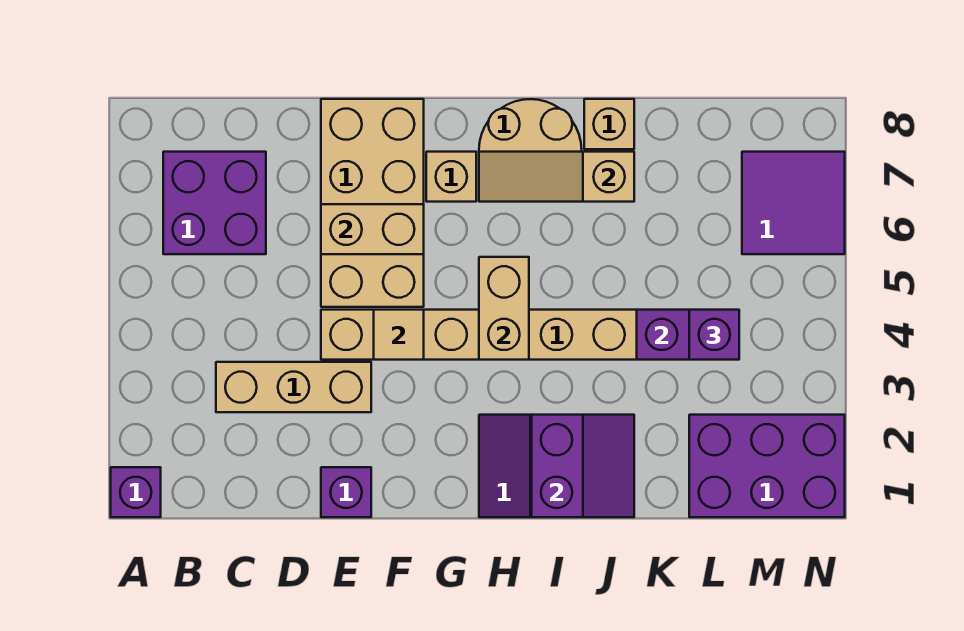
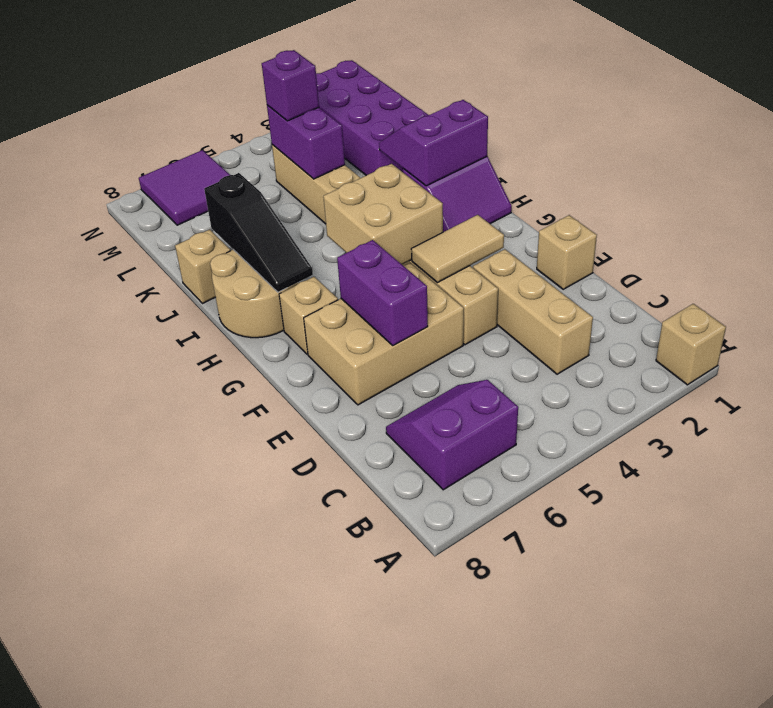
purple 1x1 brick [111,467,161,517] -> tan 1x1 brick [656,304,726,385]
purple 2x2 brick [163,152,266,254] -> purple 2x2 slope [386,380,518,490]
purple 1x1 brick [321,467,371,517] -> tan 1x1 brick [537,215,597,289]
tan 2x4 brick [321,99,424,307] -> tan 2x3 brick [304,263,464,405]
tan 1x2 brick [321,204,424,254] -> purple 1x2 brick [337,240,428,345]
tan 1x1 tile [374,310,424,360] -> tan 1x2 tile [411,215,504,283]
tan 1x2 brick [479,257,529,360] -> tan 2x2 brick [323,164,443,265]
tan 1x3 slope [479,152,634,202] -> black 1x3 slope [204,173,313,292]
purple 2x3 brick [689,415,845,517] -> purple 2x4 brick [316,60,429,175]

